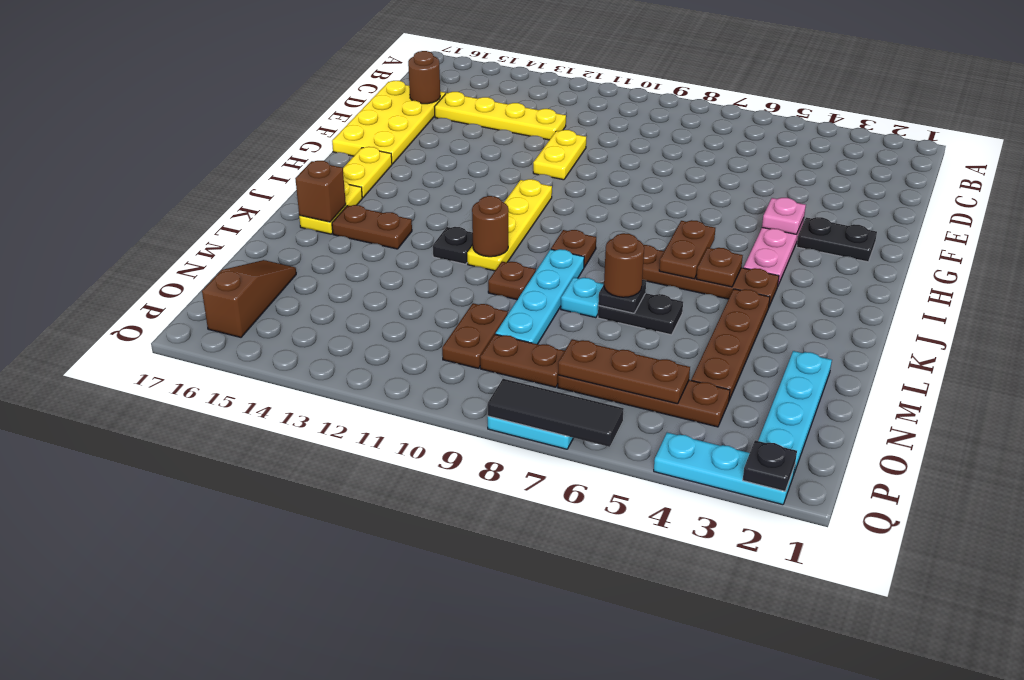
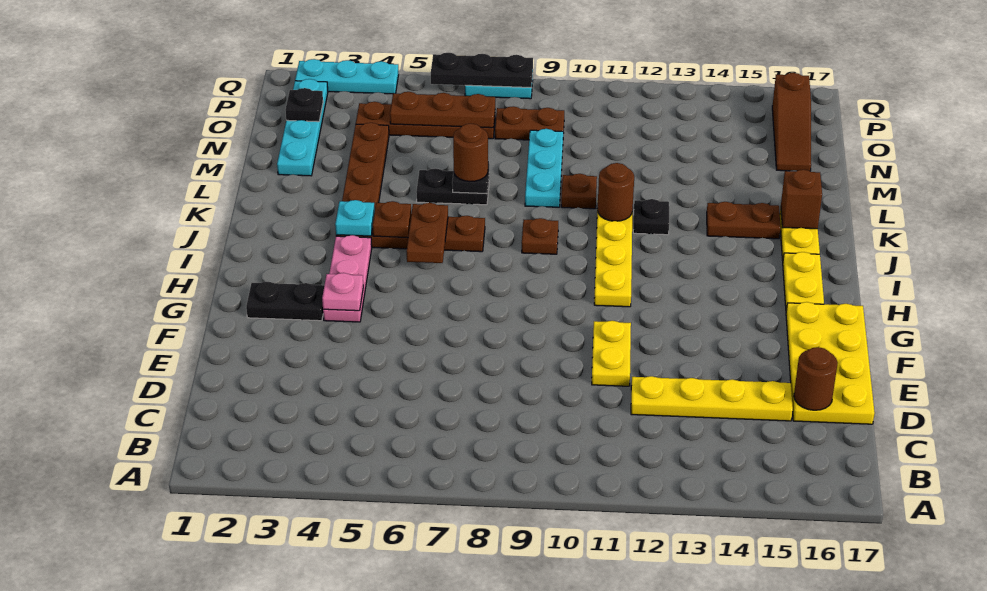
cyan 1x4 plate [496,249,584,344] -> cyan 1x3 plate [525,129,563,207]
cyan 1x1 plate [561,277,604,318] -> cyan 1x1 plate moved to [335,200,375,236]
brown 1x2 plate [442,303,508,368] -> none
black 1x1 plate [743,440,797,491] -> black 1x1 plate moved to [285,88,323,122]
black 1x3 tile [487,379,624,447] -> black 1x3 plate [431,53,533,87]

